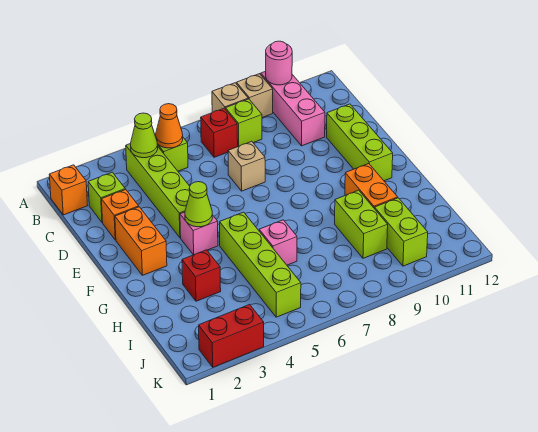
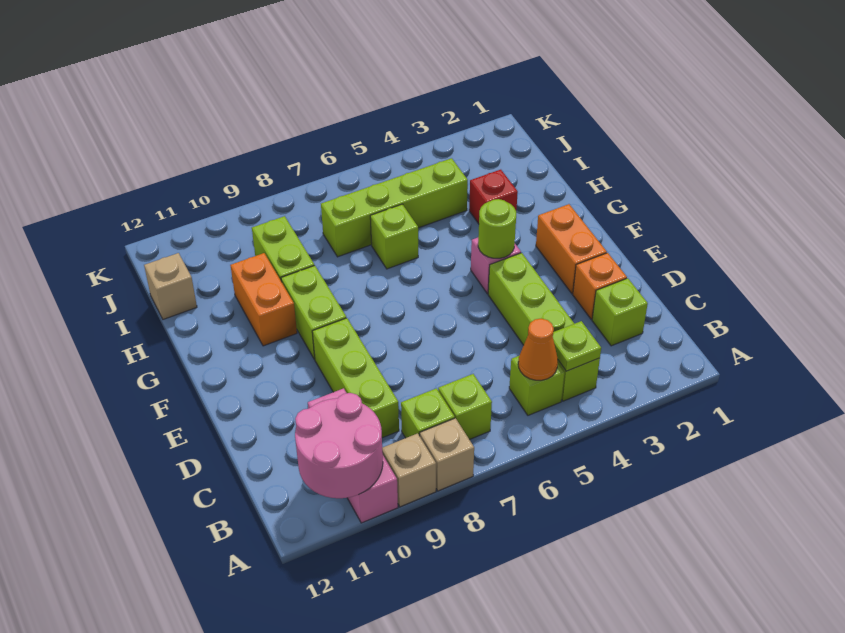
pink 1x1 round brick [266,41,292,85] -> pink 2x2 round brick [295,393,383,498]
orange 1x1 brick [49,165,88,215] -> none
lime 1x1 cone [131,113,158,158] -> lime 1x1 plate [553,321,601,371]
red 1x1 brick [201,108,238,157] -> lime 1x1 brick [438,374,492,440]
tan 1x1 brick [228,141,265,191] -> tan 1x1 brick moved to [144,253,197,319]
lime 1x3 brick [327,104,393,181] -> lime 1x3 brick moved to [312,318,399,438]
lime 1x1 cone [185,182,212,227] -> lime 1x1 round brick [478,199,516,258]
lime 1x4 brick [220,212,301,317] -> lime 1x4 brick turned to [321,158,468,257]
pink 1x1 brick [259,220,297,265] -> lime 1x1 brick [370,204,418,269]
lime 1x2 brick [375,198,428,266] -> lime 1x2 brick moved to [281,265,346,359]
red 1x2 brick [199,304,264,367] -> none

